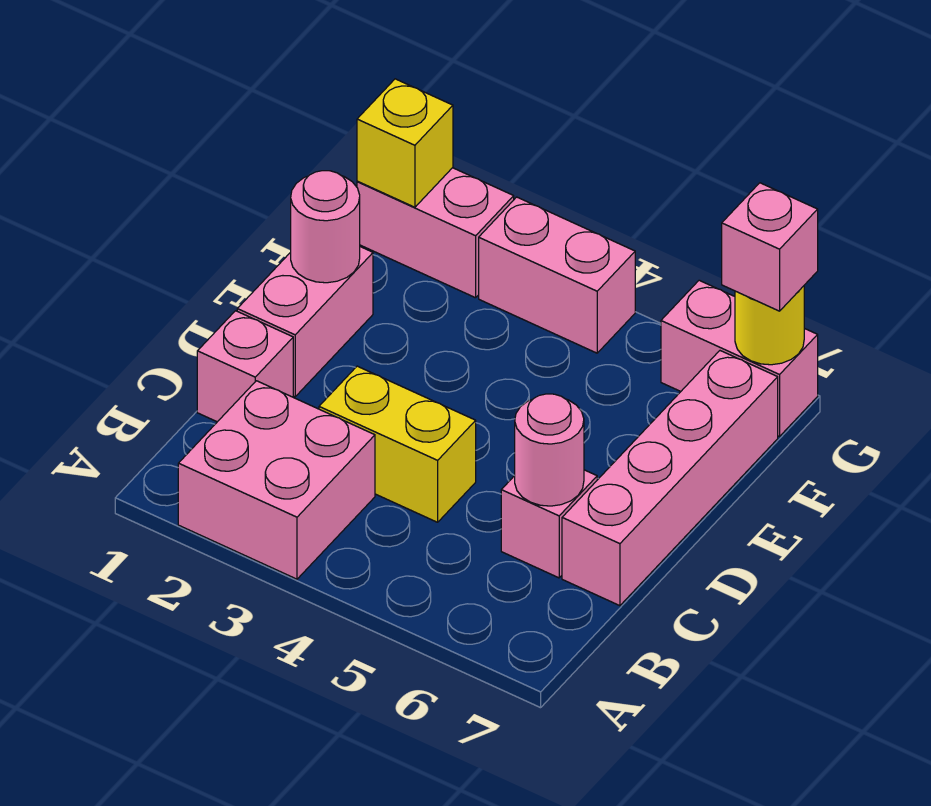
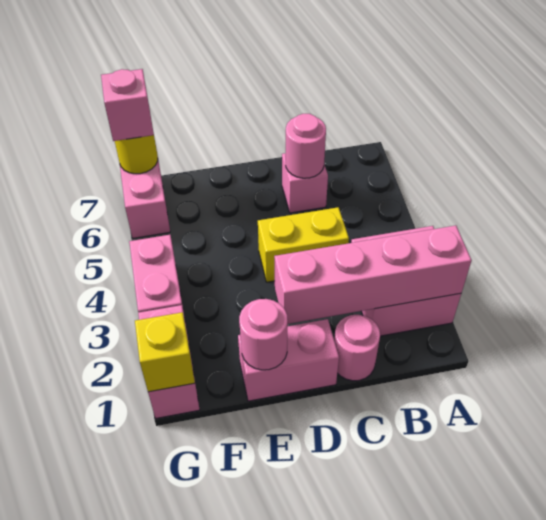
pink 1x1 brick [197,311,293,422] -> pink 1x1 round brick [334,315,380,381]
yellow 1x2 brick [319,366,476,522] -> yellow 1x2 brick turned to [258,207,349,282]
pink 1x4 brick [562,351,778,606] -> pink 1x4 brick moved to [274,226,472,324]

